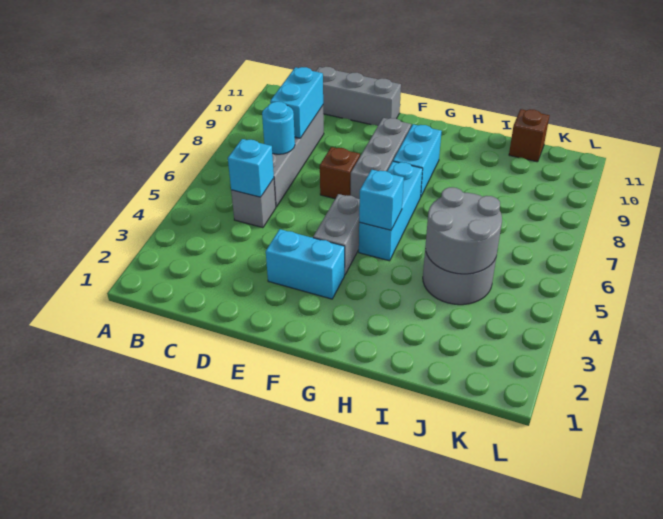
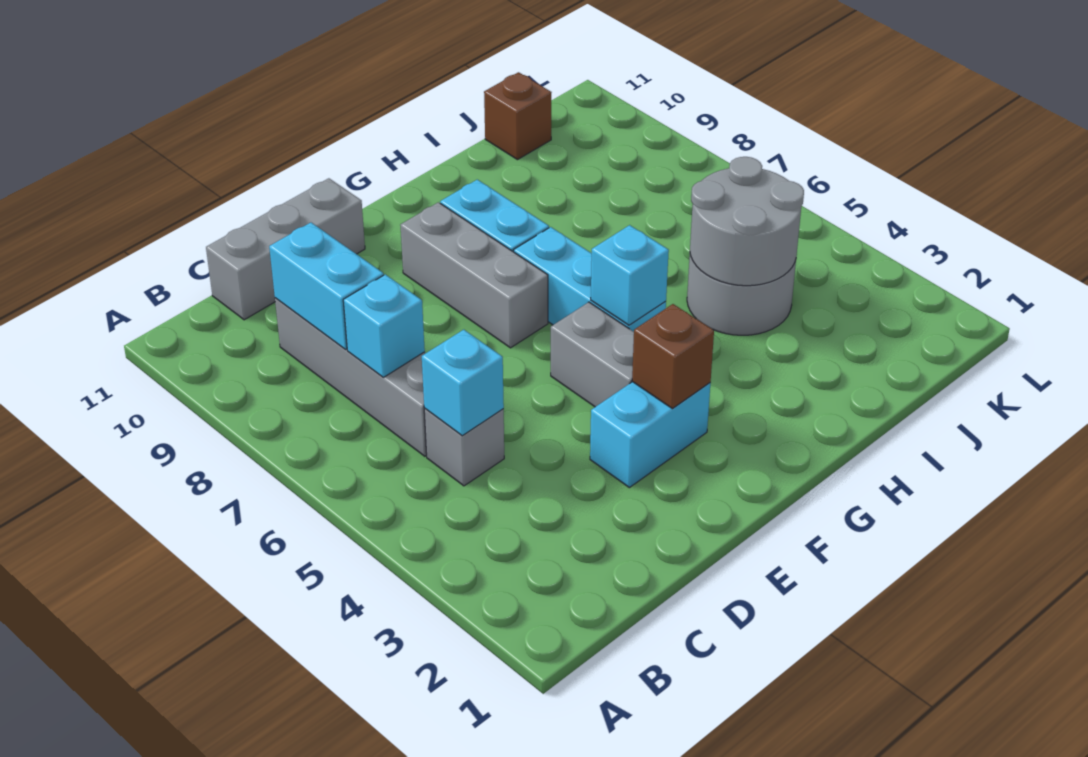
cyan 1x1 round brick [262,102,295,154] -> cyan 1x1 brick [343,274,425,377]
brown 1x1 brick [320,147,360,199] -> brown 1x1 brick moved to [632,304,714,409]

